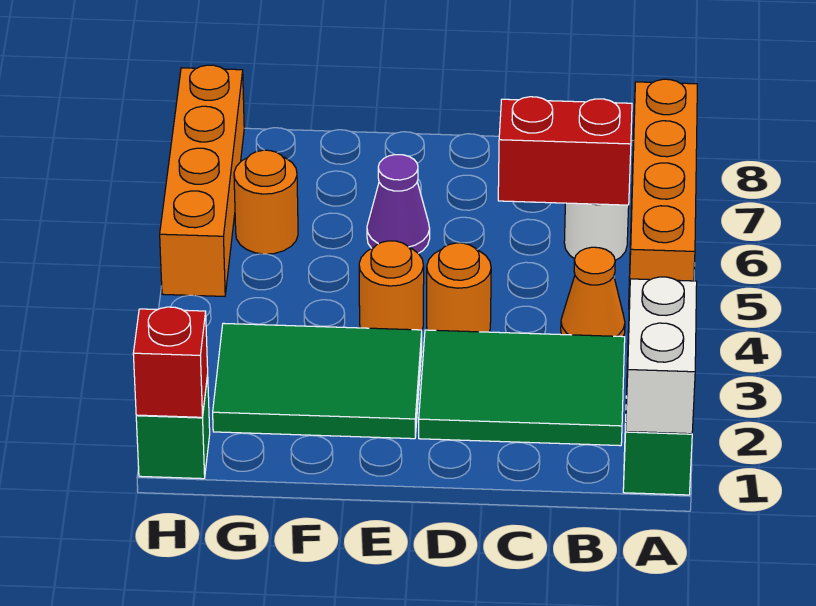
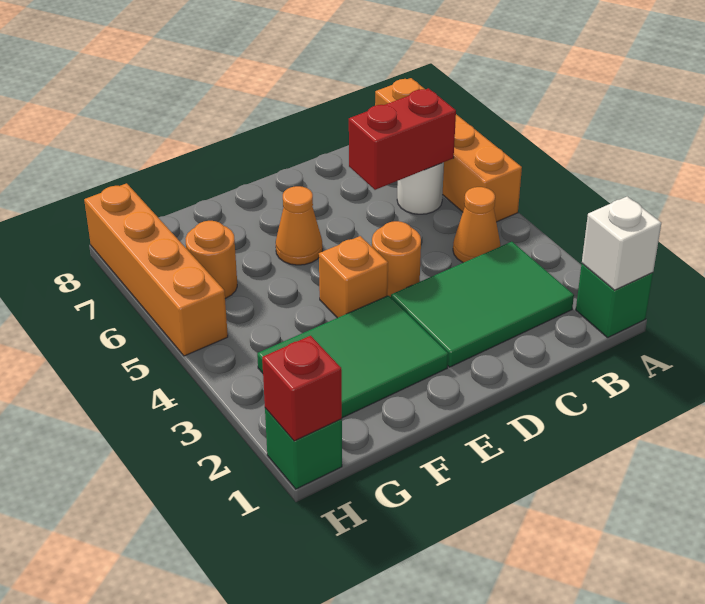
white 1x2 brick [626,277,697,434] -> white 1x1 brick [582,196,661,290]
orange 1x1 round brick [359,241,424,330] -> orange 1x1 brick [319,236,388,318]
purple 1x1 cone [367,155,430,253] -> orange 1x1 cone [276,186,323,265]

